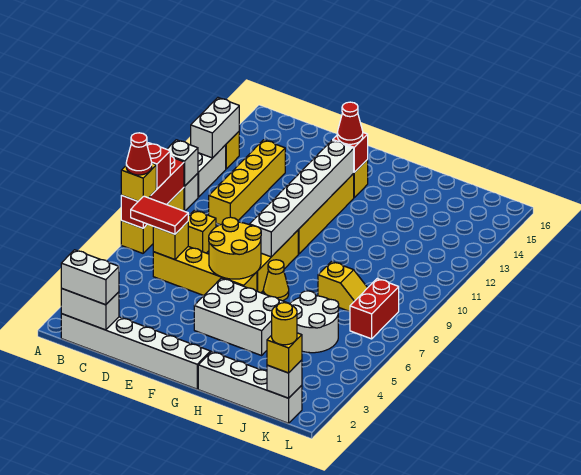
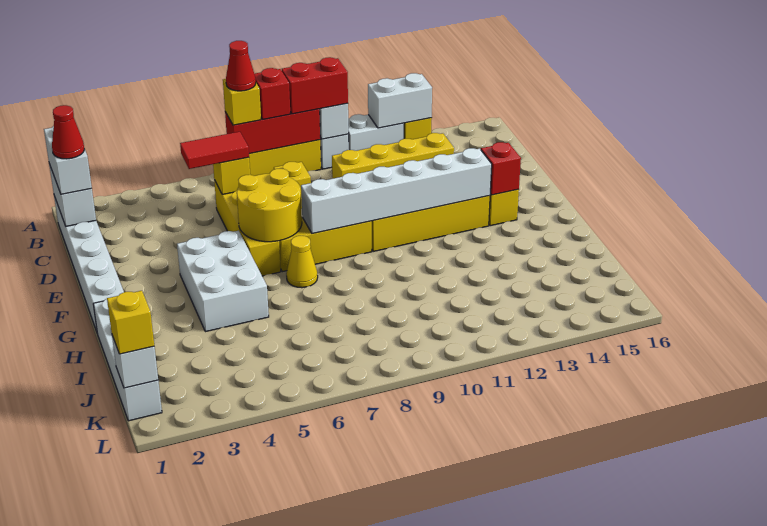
red 1x2 tile [131,196,188,234] -> red 1x2 tile turned to [180,132,249,169]
red 1x1 cone [337,102,363,144] -> red 1x1 cone moved to [52,105,84,159]
white 2x2 round brick [290,291,339,353] -> none
yellow 1x2 slope [318,262,367,312] -> none
yellow 1x1 round brick [272,303,297,345] -> none
red 1x2 brick [350,279,399,339] -> red 1x2 brick moved to [282,57,348,114]

